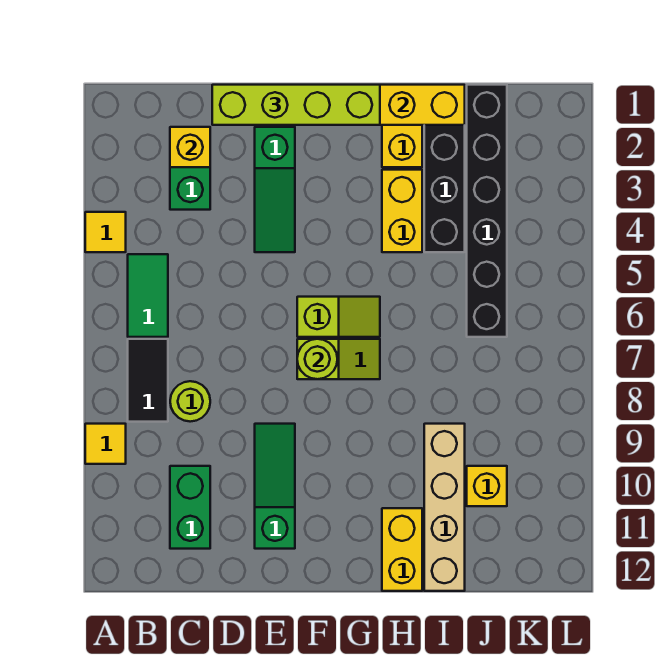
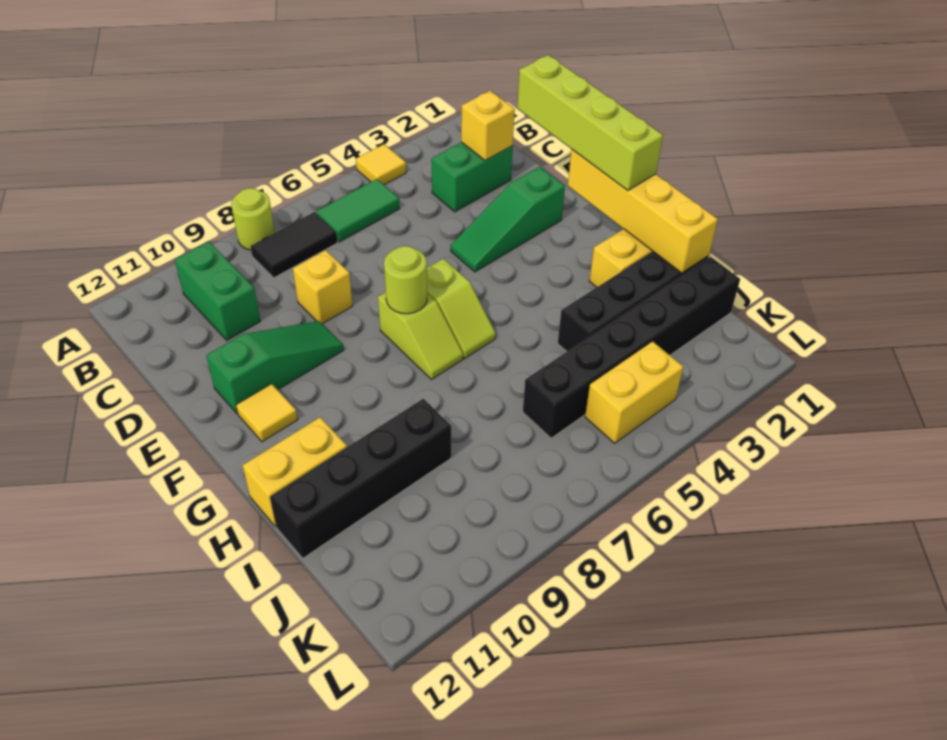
yellow 1x1 tile [85,424,126,464] -> yellow 1x1 tile moved to [236,384,298,442]
lime 1x1 round brick [170,381,210,422] -> lime 1x1 round brick moved to [231,188,275,250]
green 1x2 brick [170,466,210,549] -> green 1x2 brick turned to [175,242,260,340]
yellow 1x2 brick [382,170,422,252] -> yellow 1x2 brick moved to [585,341,683,443]
tan 1x4 brick [424,424,465,591] -> black 1x4 brick [270,399,451,558]
yellow 1x1 brick [467,466,507,506] -> yellow 1x1 brick moved to [293,250,353,324]

